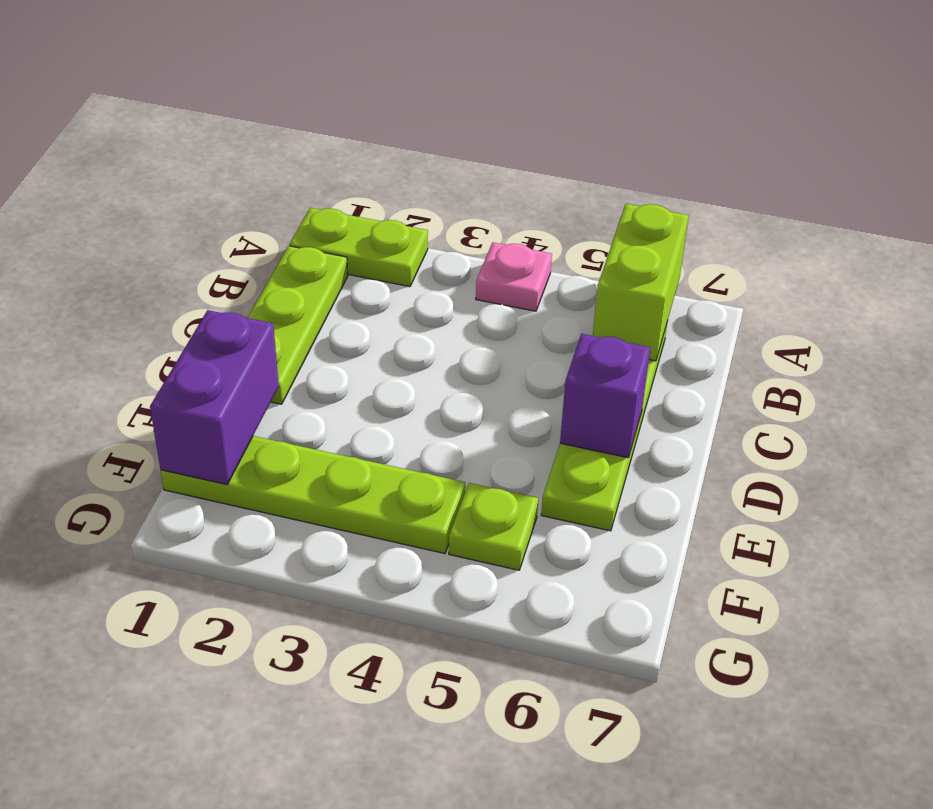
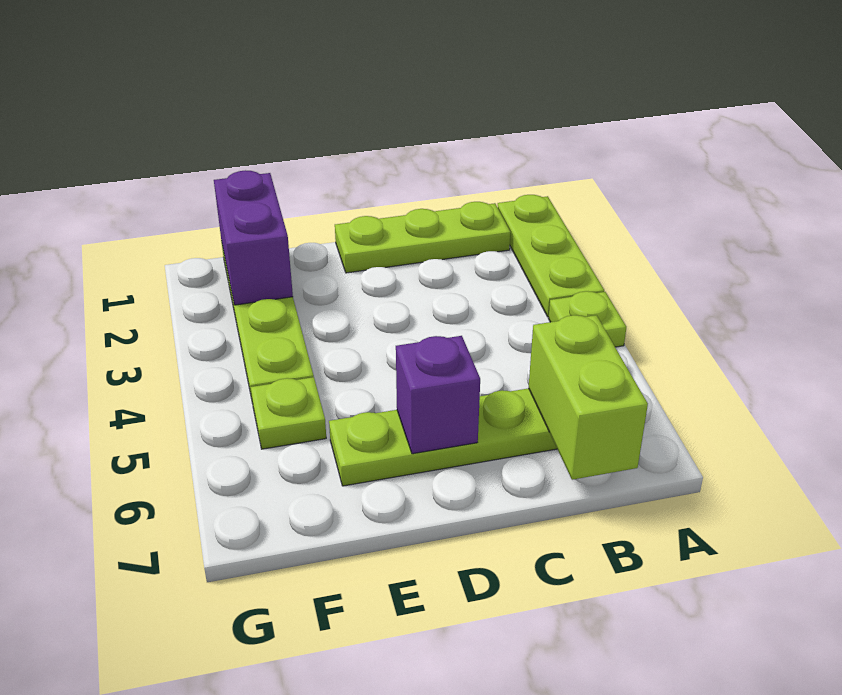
lime 1x2 plate [289,208,428,287] -> lime 1x3 plate [498,195,604,317]
pink 1x1 plate [476,242,552,311] -> lime 1x1 plate [548,291,626,347]
lime 1x2 brick [593,204,689,361] -> lime 1x2 brick turned to [529,315,648,480]
purple 1x2 brick [150,310,279,485] -> purple 1x2 brick turned to [214,170,293,305]

